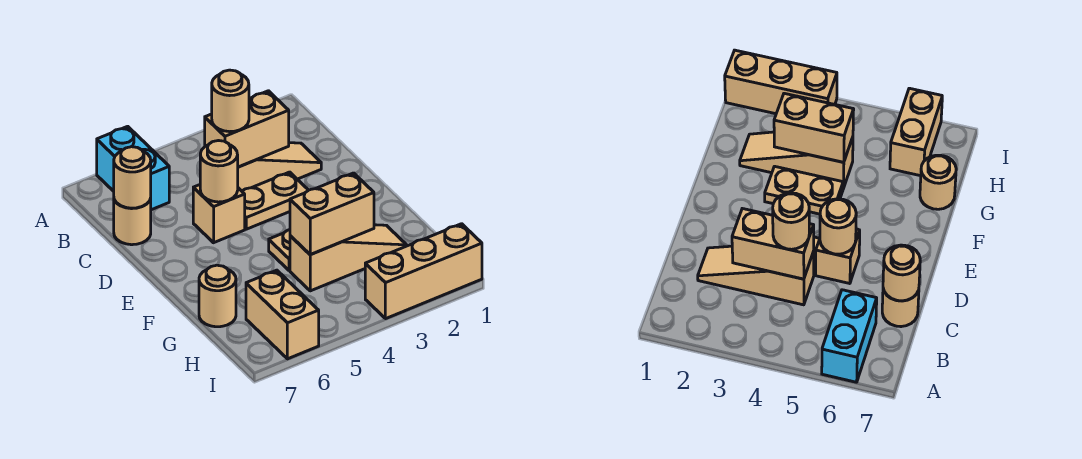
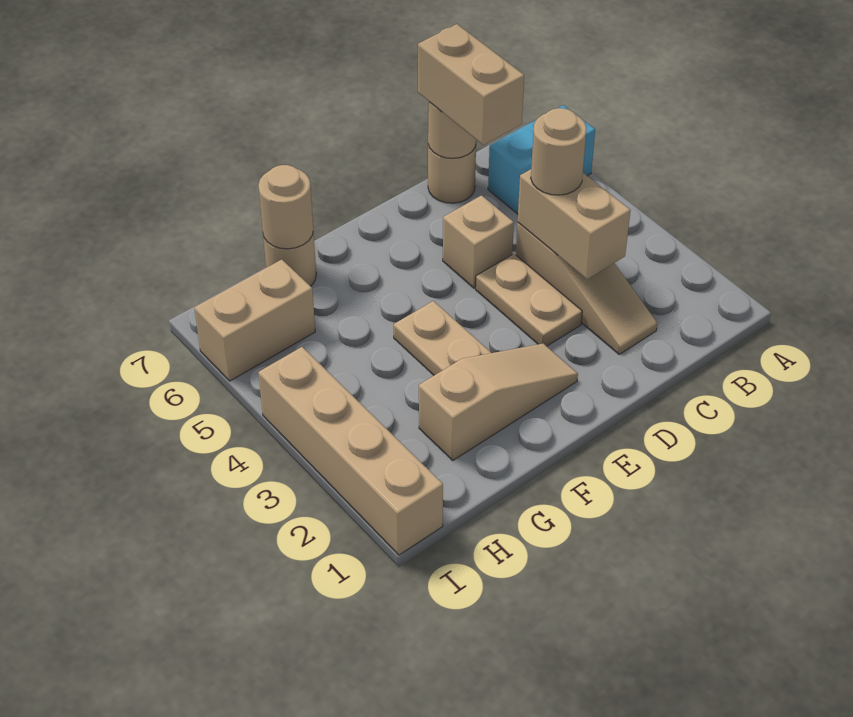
tan 1x1 round brick [200,141,238,202] -> tan 1x1 round brick moved to [258,165,313,249]
tan 1x3 slope [290,225,407,291] -> tan 1x3 slope turned to [419,344,578,460]
tan 1x2 brick [290,173,374,255] -> tan 1x2 brick moved to [418,24,524,145]
tan 1x3 brick [365,224,482,319] -> tan 1x4 brick [258,347,443,555]

